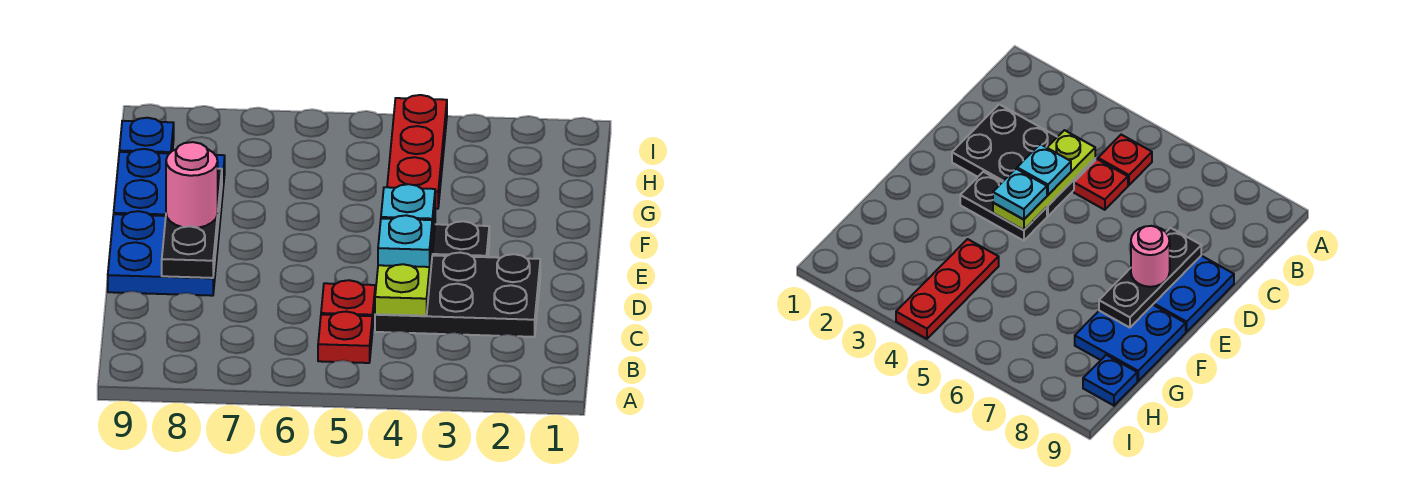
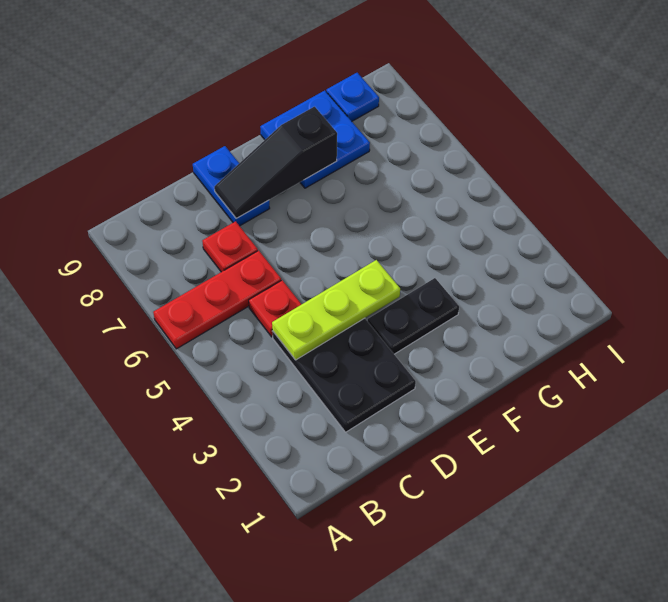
red 1x1 plate [318,312,372,363] -> red 1x1 plate moved to [202,221,258,272]
cyan 1x1 plate [378,215,432,267] -> none
blue 2x2 plate [108,211,219,296] -> blue 1x2 plate [193,146,270,226]
black 1x3 plate [162,169,222,278] -> black 1x3 slope [214,107,337,218]
black 1x2 plate [432,221,489,257] -> black 1x2 plate turned to [368,278,459,354]
cyan 1x1 plate [381,184,435,235] -> none
pink 1x1 round brick [166,142,218,228] -> none
red 1x3 plate [387,95,447,209] -> red 1x3 plate moved to [153,250,281,349]

